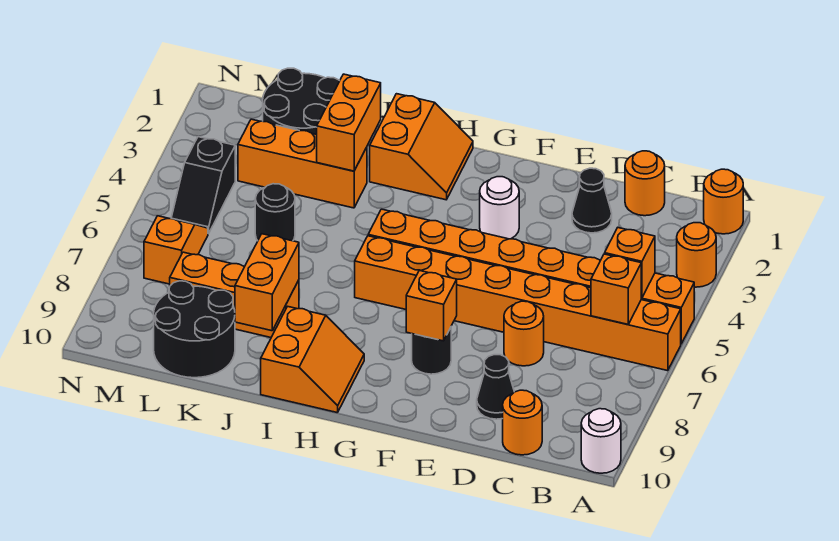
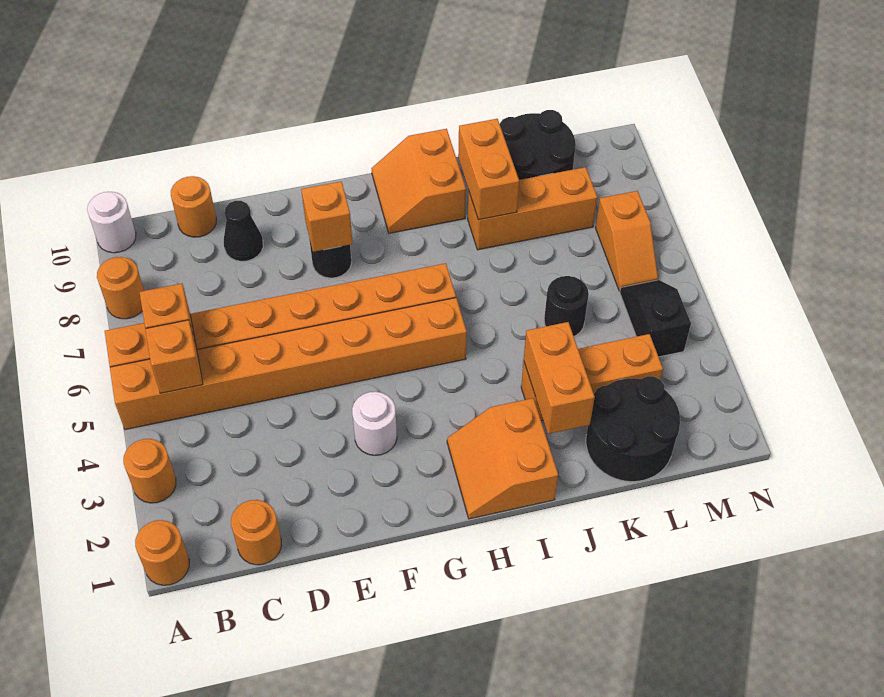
black 1x1 cone [572,168,612,233] -> none
orange 1x1 round brick [504,301,544,366] -> orange 1x1 round brick moved to [97,257,144,319]

